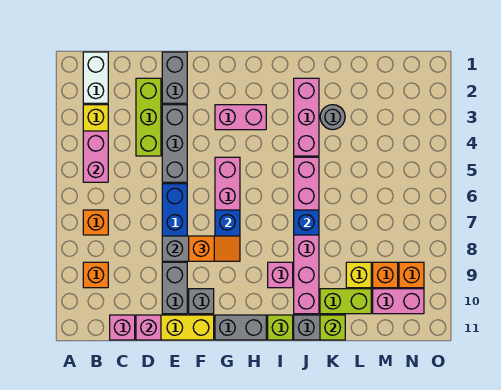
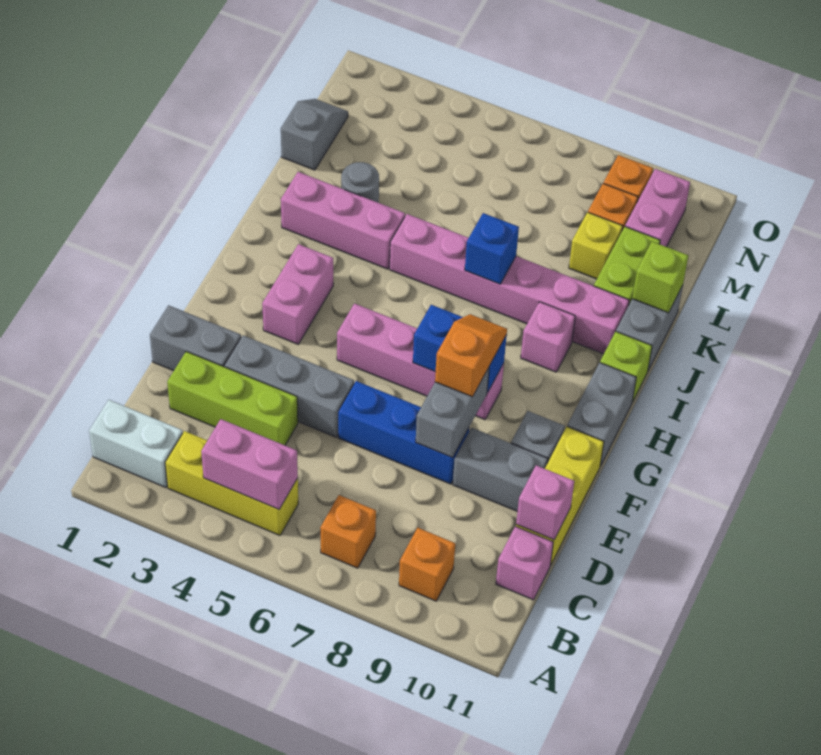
none -> grey 1x2 slope [281,99,348,170]

